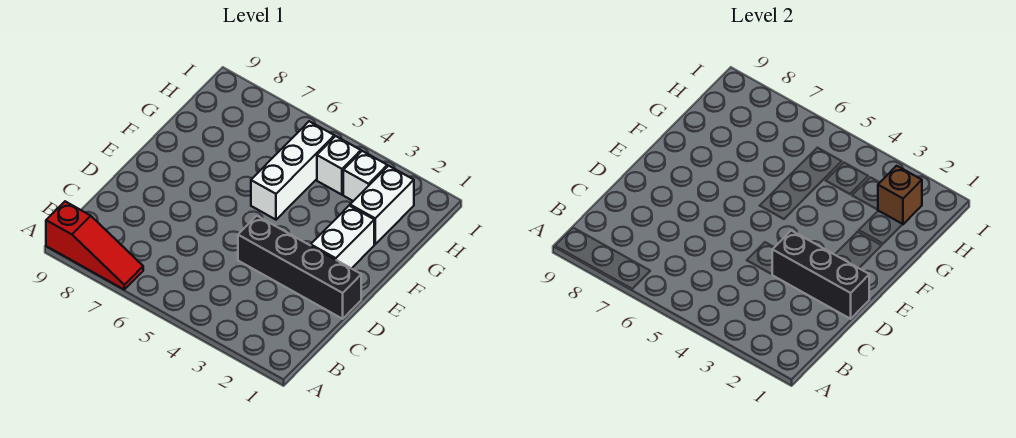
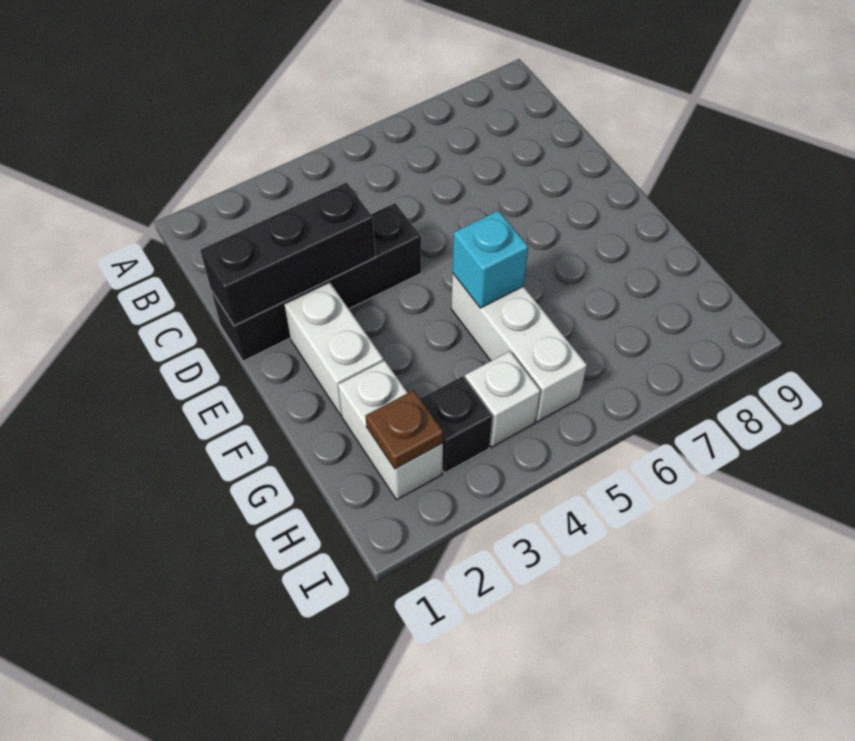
red 1x3 slope [46,201,143,289] -> none
none -> cyan 1x1 brick [453,211,528,308]
brown 1x1 brick [878,166,922,224] -> brown 1x1 plate [366,390,443,469]
white 1x1 brick [343,151,387,201] -> black 1x1 brick [420,376,492,473]

